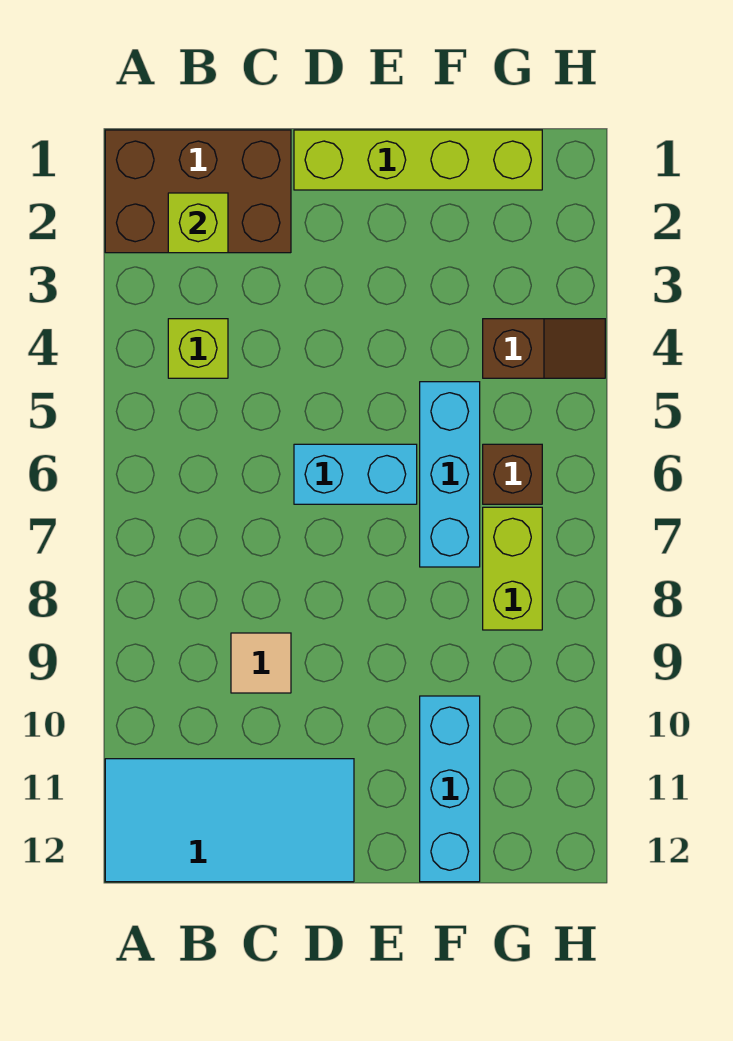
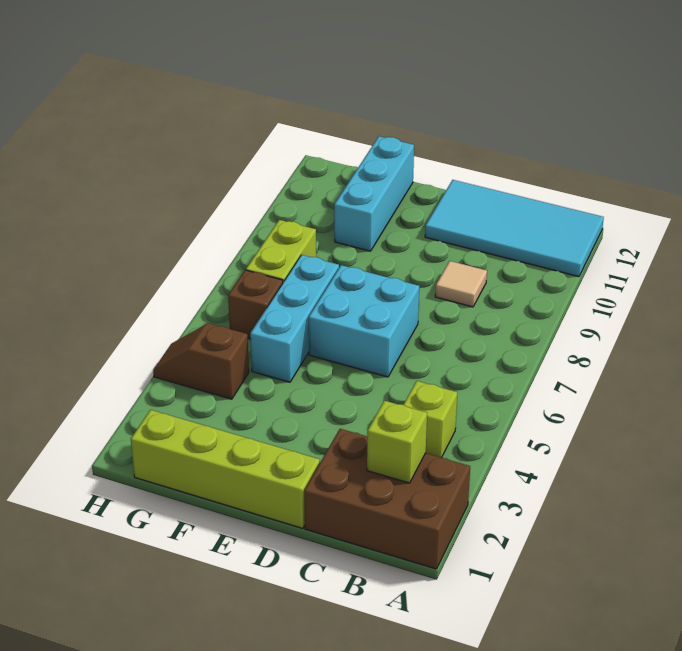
cyan 1x2 brick [294,444,417,504] -> cyan 2x2 brick [309,265,419,377]

